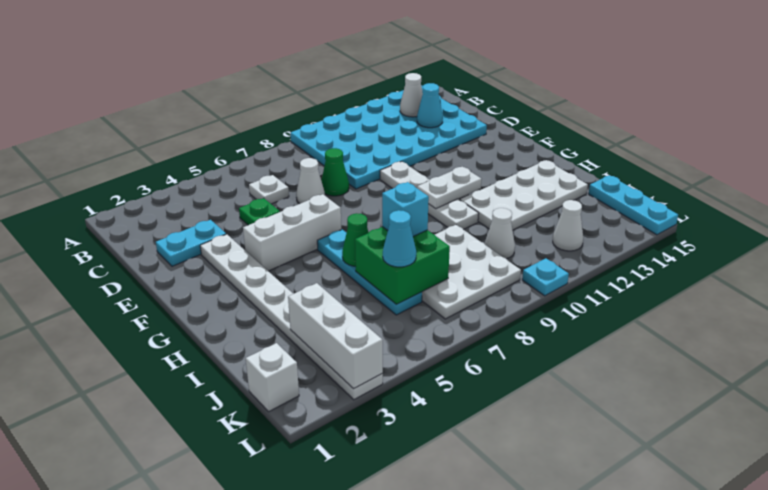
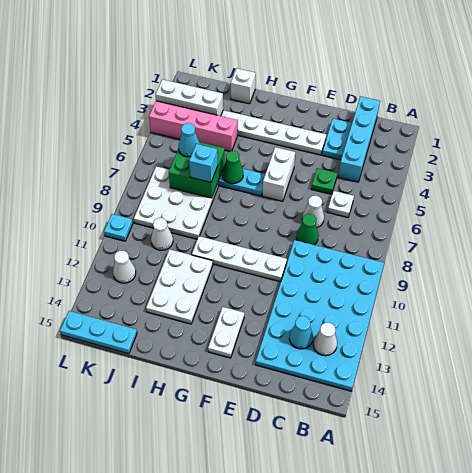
none -> cyan 1x4 brick [338,96,380,182]
white 1x3 brick [243,194,341,271] -> white 1x2 brick [262,147,295,201]
white 1x2 plate [417,167,481,209] -> white 1x2 plate moved to [208,307,244,358]
white 2x4 plate [460,160,588,230] -> white 2x3 plate [146,249,213,324]
none -> pink 1x4 brick [149,101,238,151]
white 1x1 brick [246,343,299,411] -> white 1x1 brick moved to [231,68,256,104]

